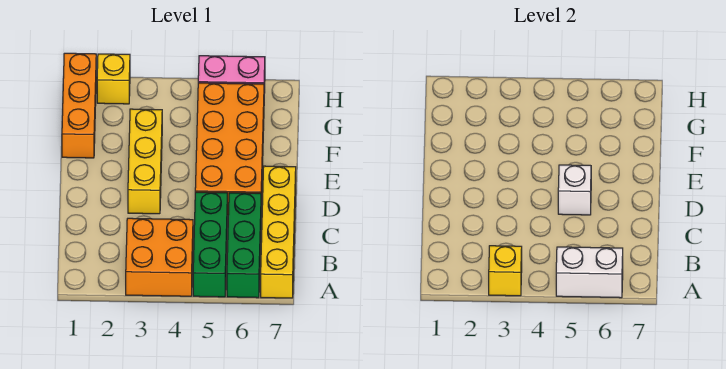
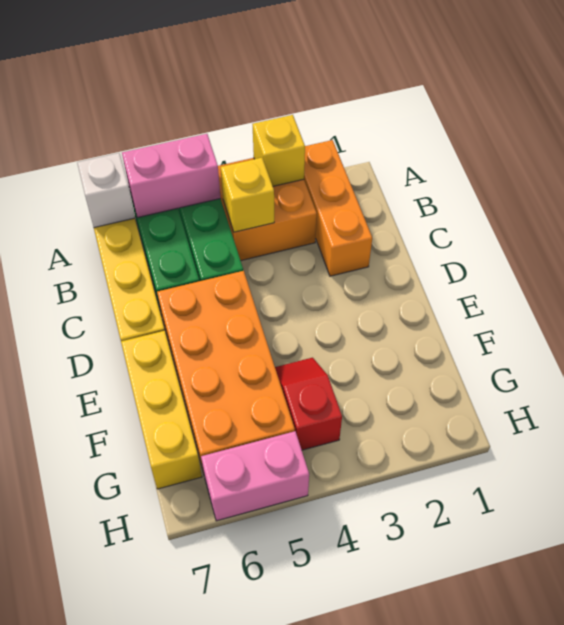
white 1x2 brick [556,247,623,298] -> pink 1x2 brick [122,134,221,218]
yellow 1x3 brick [128,109,162,214] -> yellow 1x3 brick moved to [121,331,202,489]
white 1x1 brick [558,165,591,215] -> white 1x1 brick moved to [77,153,135,228]
orange 1x3 brick [62,53,96,158] -> orange 1x3 brick moved to [304,140,372,276]
none -> red 1x2 slope [275,358,342,450]
yellow 1x1 brick [97,54,130,104] -> yellow 1x1 brick moved to [221,158,274,232]

